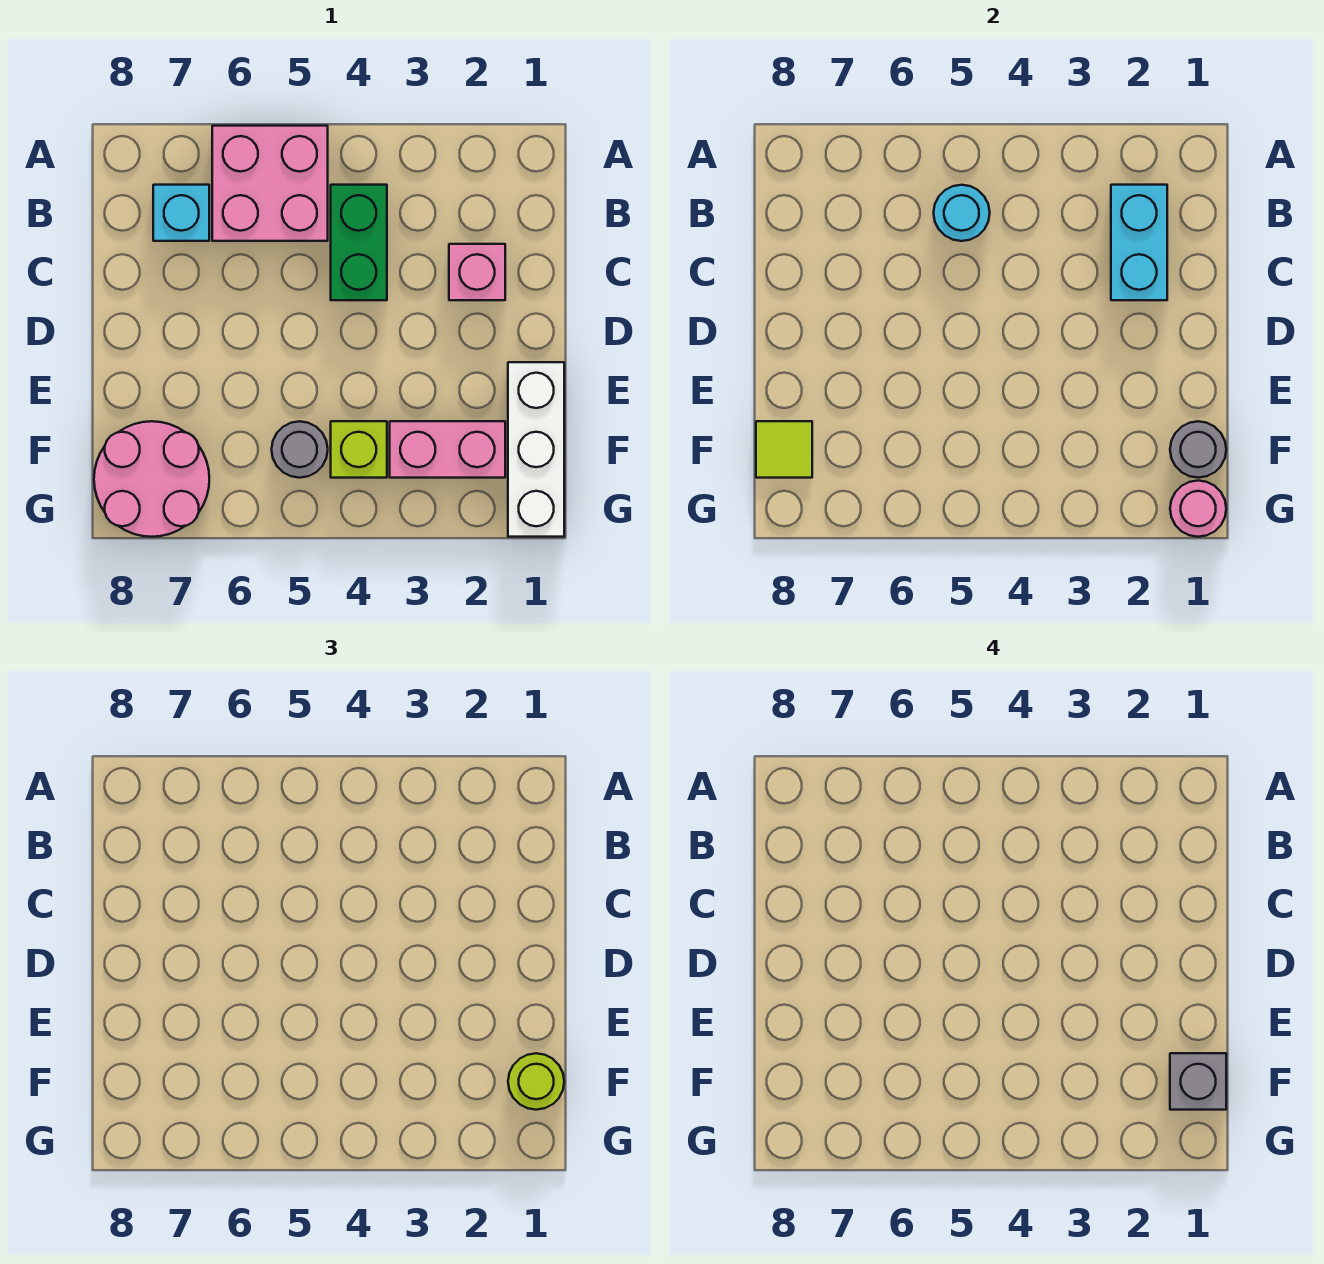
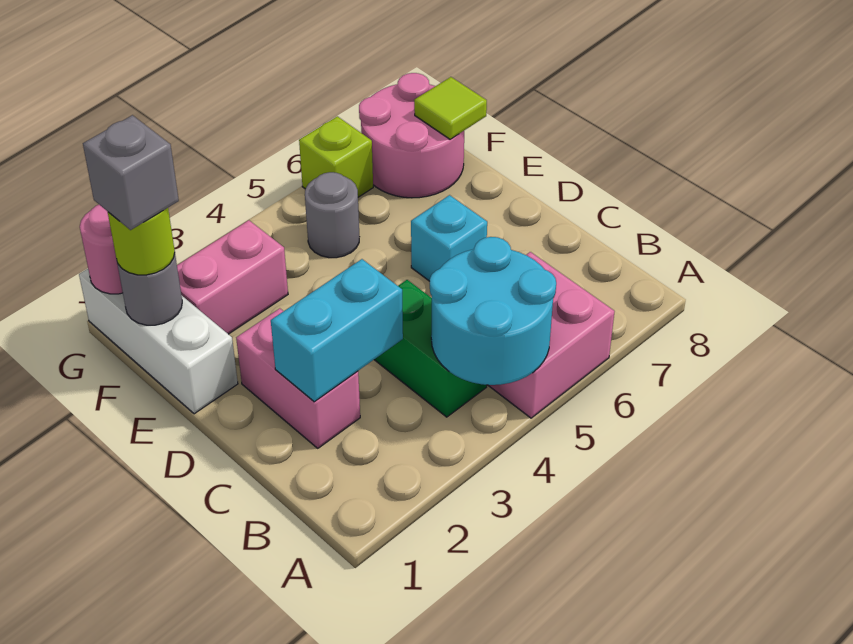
cyan 1x2 brick [1111,185,1167,300] -> cyan 1x2 brick turned to [271,259,403,402]
cyan 1x1 round brick [934,185,990,241] -> cyan 2x2 round brick [430,237,556,385]
cyan 1x1 brick [153,185,209,241] -> cyan 1x1 brick moved to [411,195,487,281]
pink 1x1 brick [449,244,505,300] -> pink 1x2 brick [236,308,360,448]
lime 1x1 brick [331,421,387,478] -> lime 1x1 brick moved to [299,116,373,197]

